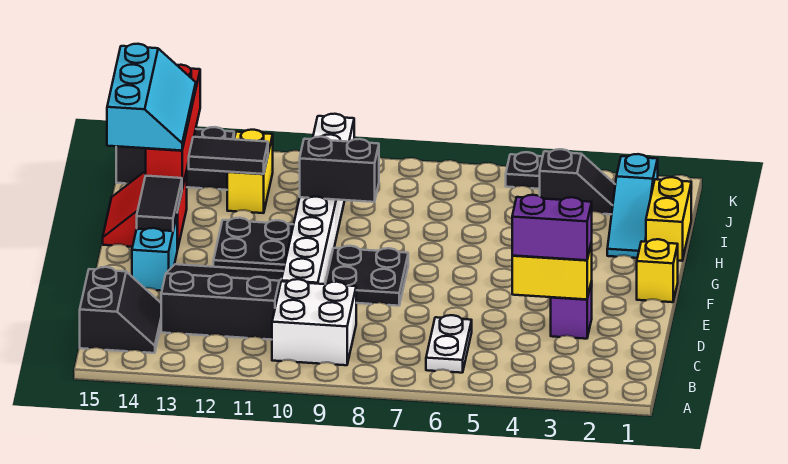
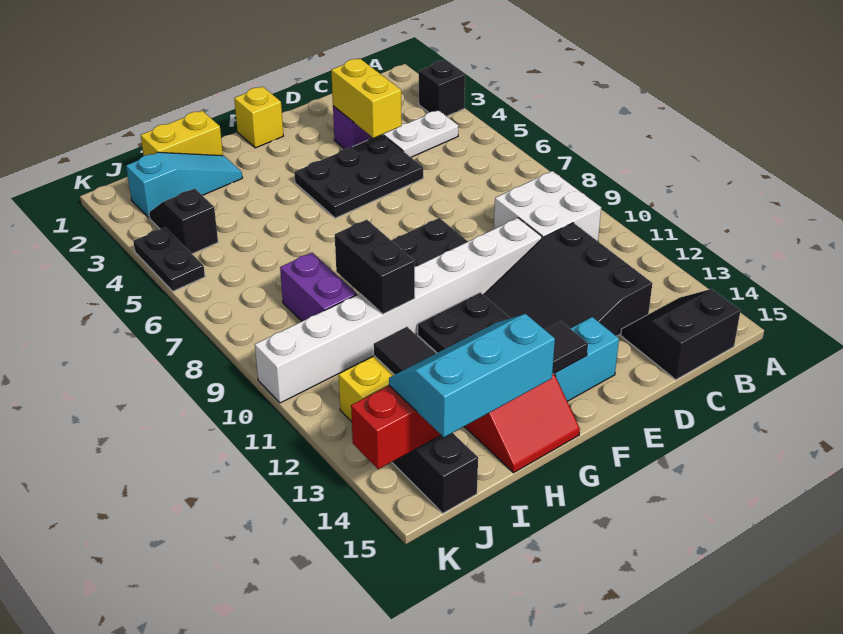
none -> black 1x1 brick [419,60,465,116]
white 1x2 plate [426,315,472,373] -> white 1x2 plate moved to [383,110,458,157]
purple 1x2 brick [512,195,592,260] -> purple 1x2 brick moved to [280,253,357,321]
none -> black 2x3 plate [294,135,423,218]

